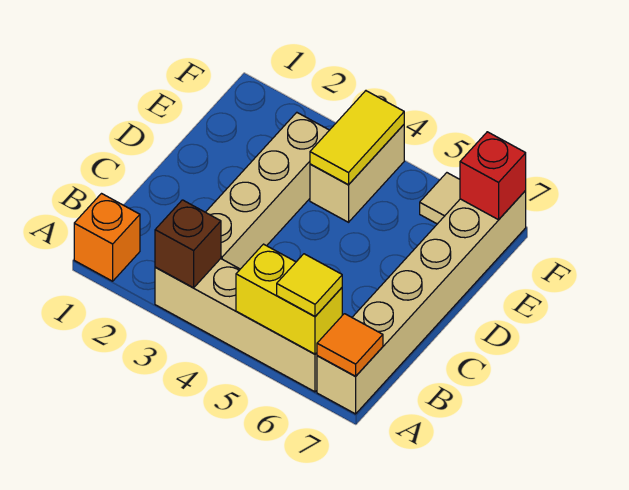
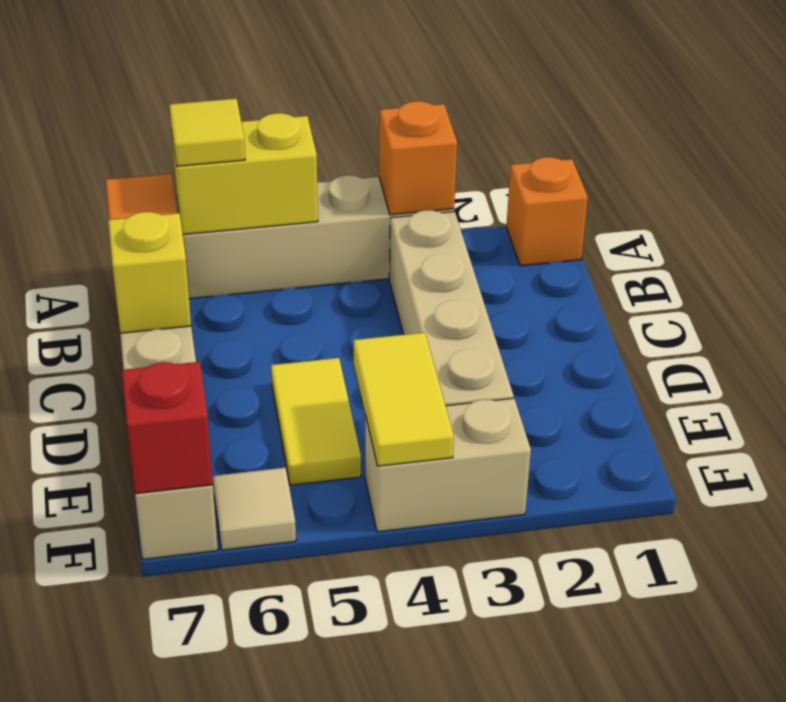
brown 1x1 brick [155,200,221,288] -> orange 1x1 brick [379,101,457,215]
none -> yellow 1x1 brick [108,212,191,333]
none -> yellow 1x2 tile [271,358,361,485]
tan 1x2 brick [310,125,404,222] -> tan 1x2 brick turned to [365,398,531,532]

